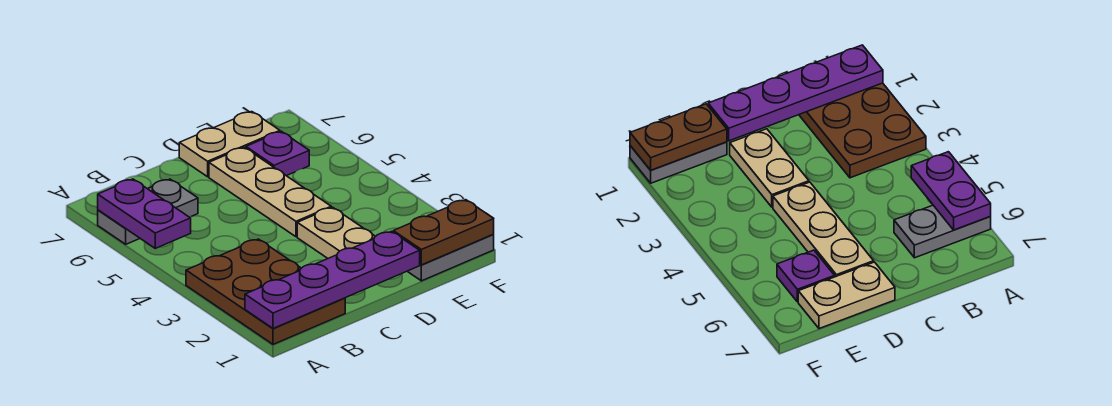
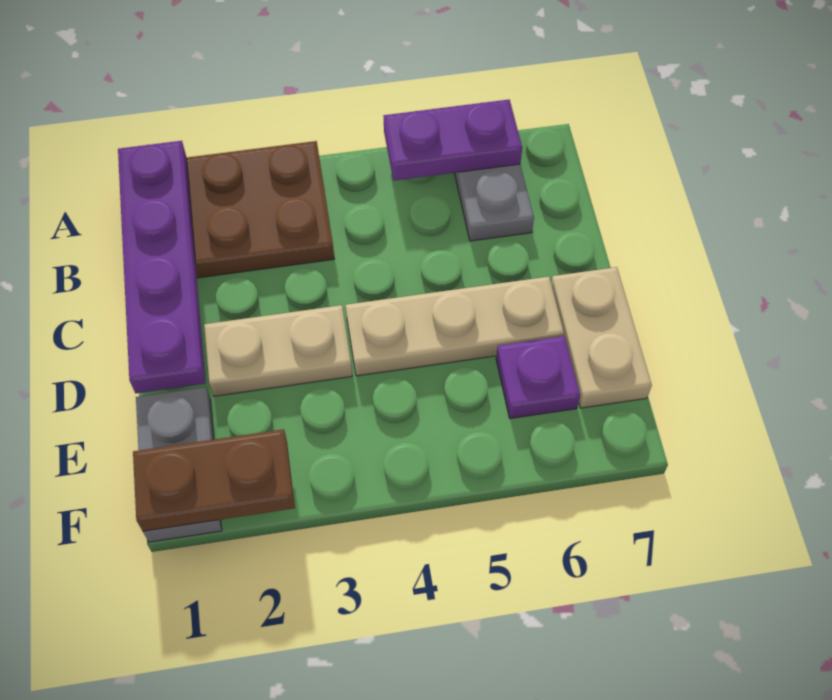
brown 1x2 plate [393,200,494,265] -> brown 1x2 plate turned to [133,429,295,531]

